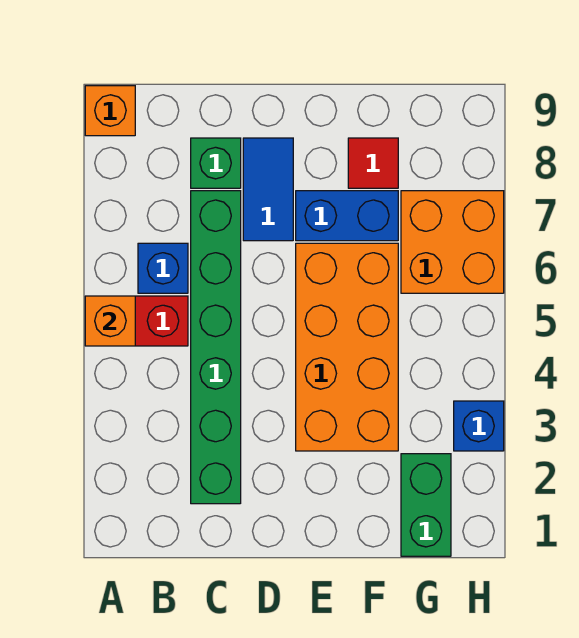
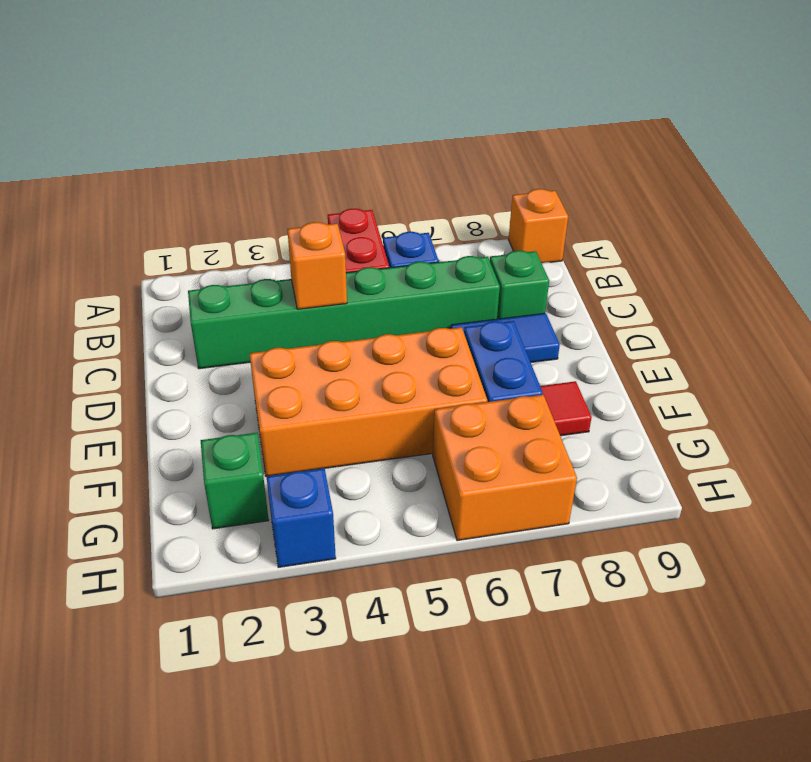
orange 1x1 brick [85,296,135,346] -> orange 1x1 brick moved to [287,222,347,309]
green 1x2 brick [401,454,451,556] -> green 1x1 brick [201,433,269,529]

